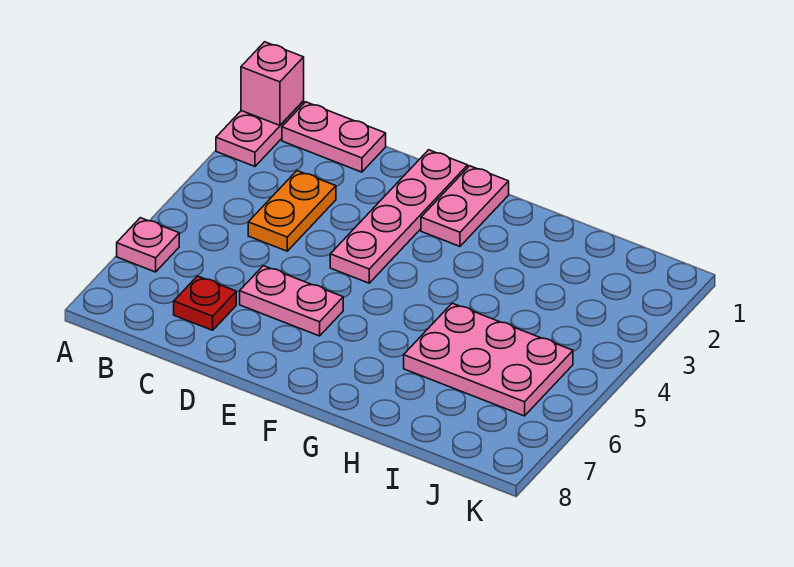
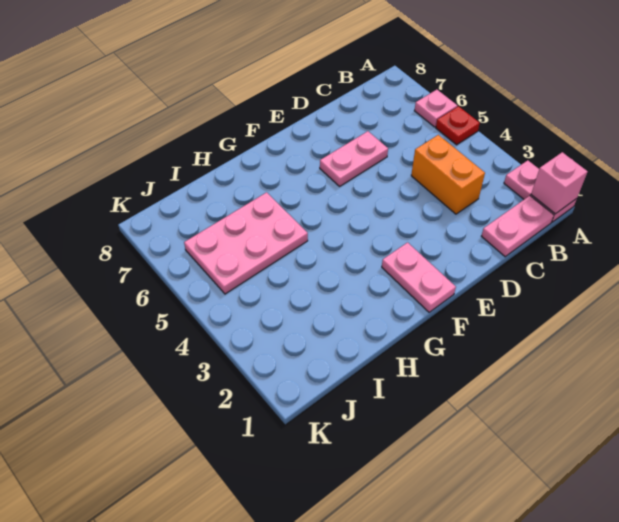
orange 1x2 plate [248,171,336,251] -> orange 1x2 brick [411,135,485,214]
red 1x1 plate [174,276,236,330] -> red 1x1 plate moved to [436,106,480,145]
pink 1x4 plate [330,150,468,283] -> none

